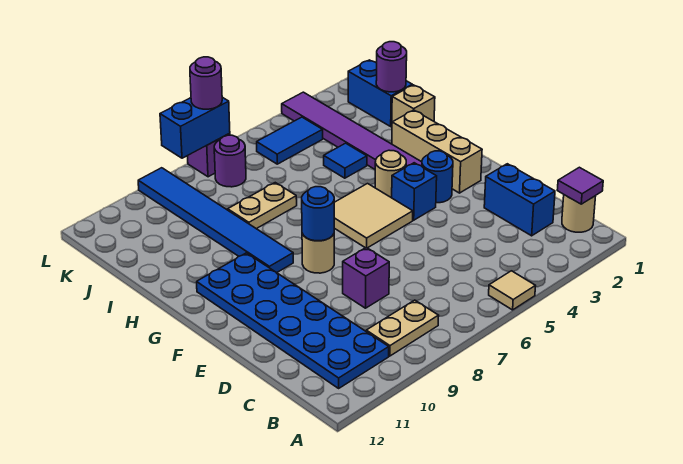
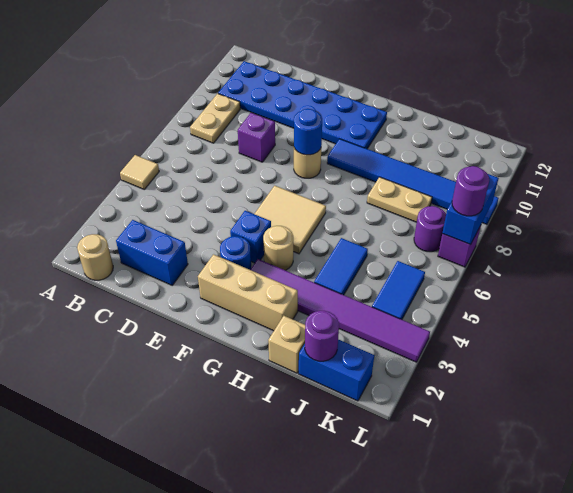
purple 1x1 tile [557,167,603,204] -> none
blue 1x1 tile [324,143,367,178] -> blue 1x2 tile [314,238,368,295]
tan 1x2 plate [228,183,297,229] -> tan 1x2 plate turned to [367,177,432,222]

